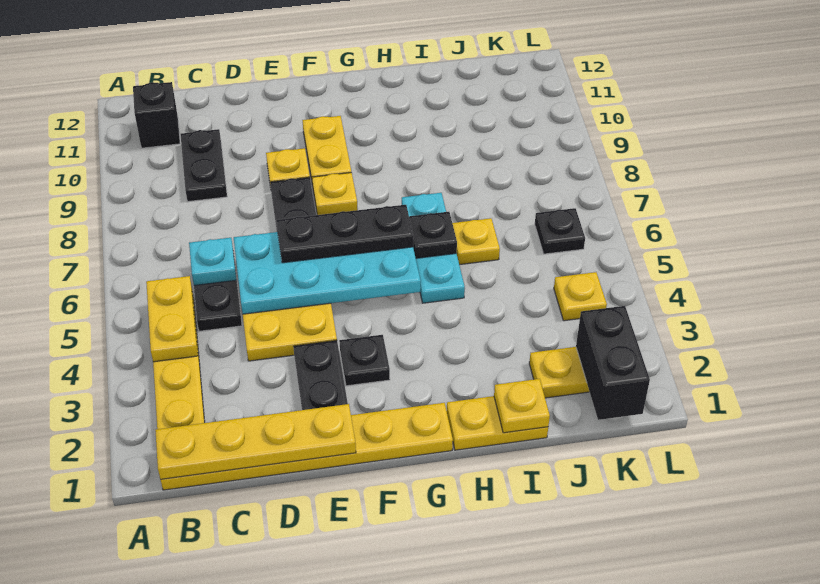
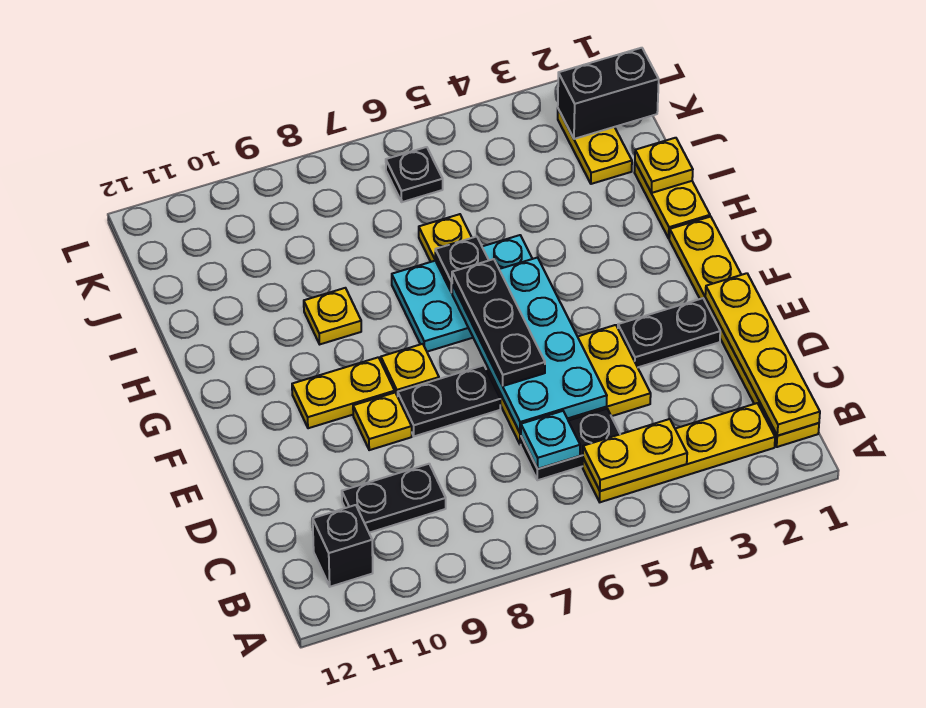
black 1x1 plate [339,335,390,386] -> none
cyan 1x3 plate [402,193,465,303] -> cyan 2x3 plate [392,235,532,352]
yellow 1x1 plate [554,272,607,321] -> yellow 1x1 plate moved to [304,288,361,344]

